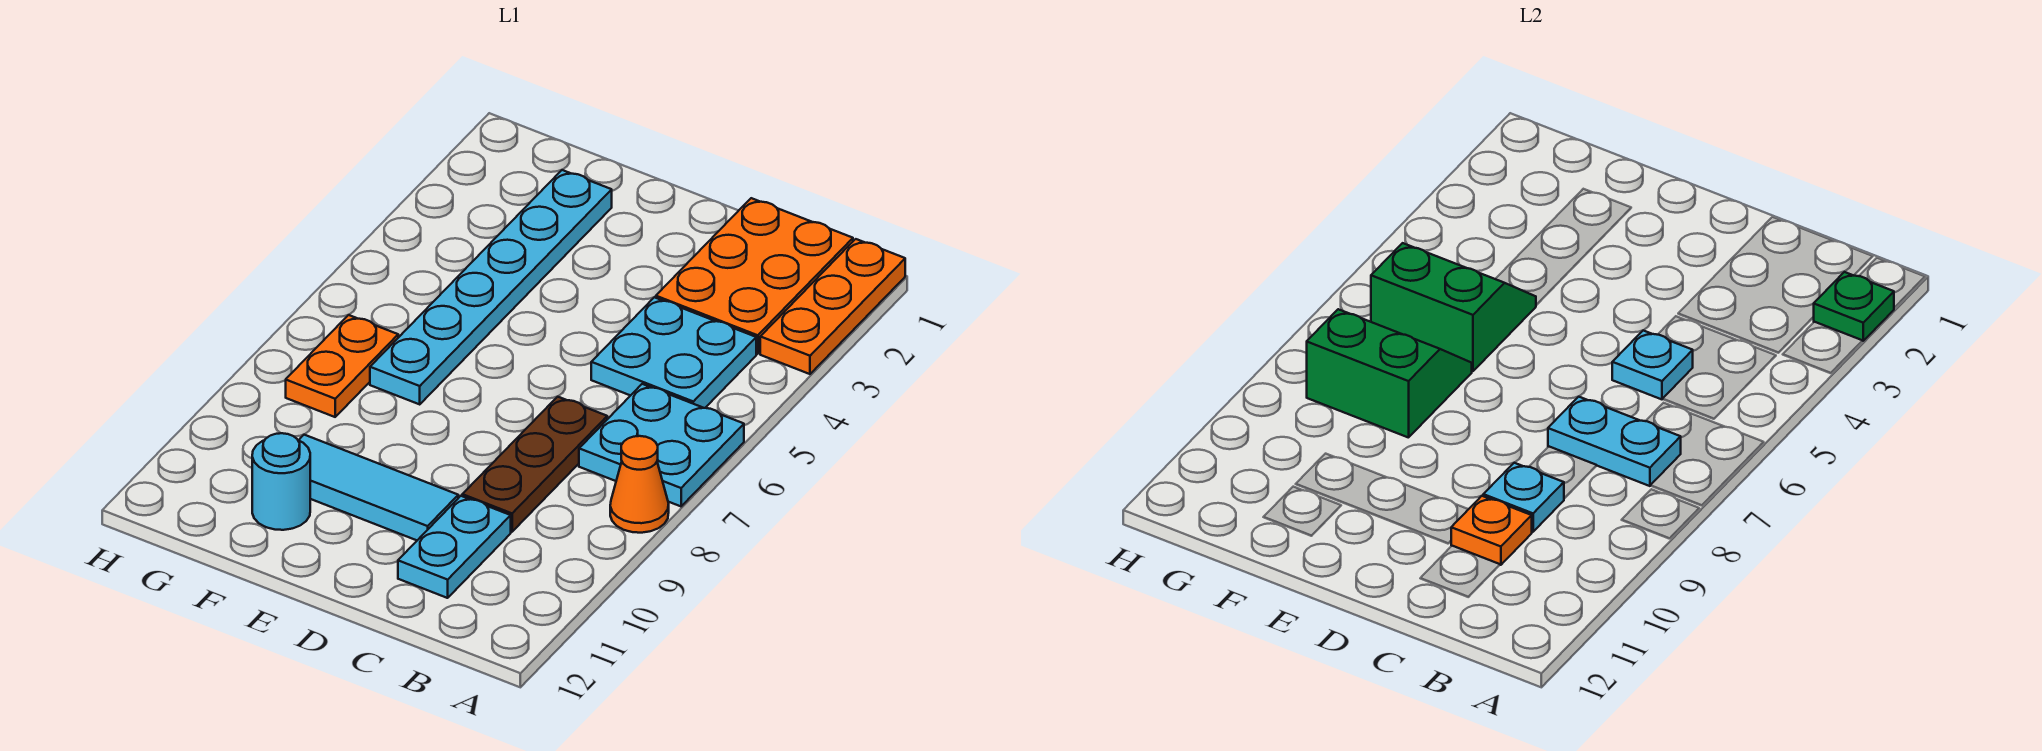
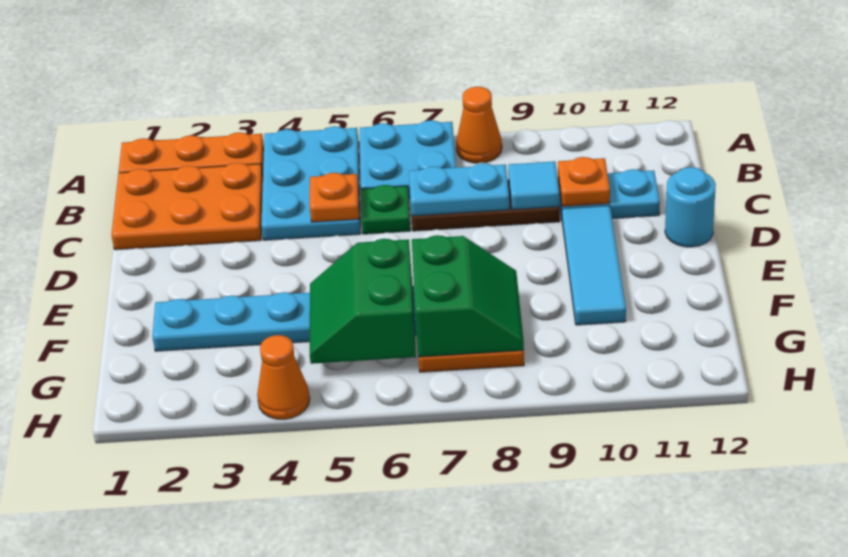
green 1x1 plate [1814,272,1894,341] -> green 1x1 plate moved to [361,185,410,234]
cyan 2x2 plate [591,297,756,408] -> cyan 2x3 plate [261,126,361,240]
cyan 1x2 plate [1548,397,1681,486] -> cyan 1x2 plate turned to [409,163,509,216]
cyan 1x1 plate [1612,331,1693,399] -> orange 1x1 plate [310,173,359,222]
cyan 1x1 plate [1483,463,1564,532] -> cyan 1x1 tile [508,161,560,210]
green 2x2 slope [1307,309,1472,438] -> green 2x2 slope turned to [412,235,524,357]
cyan 1x1 round brick [252,433,310,530] -> cyan 1x1 round brick moved to [665,167,716,247]
none -> orange 1x1 cone [257,335,310,419]

